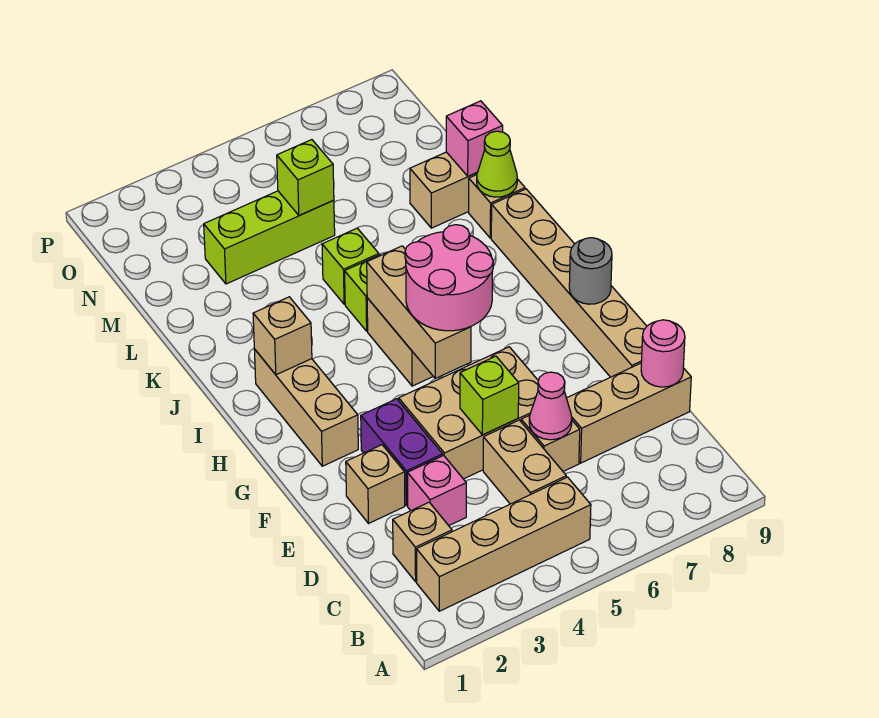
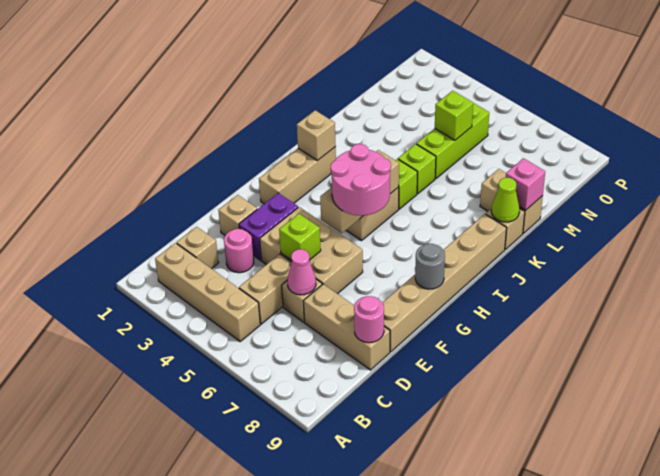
pink 1x1 brick [407,455,466,526] -> pink 1x1 round brick [224,229,254,273]
lime 1x3 brick [204,191,335,284] -> lime 1x3 brick turned to [416,103,489,179]

